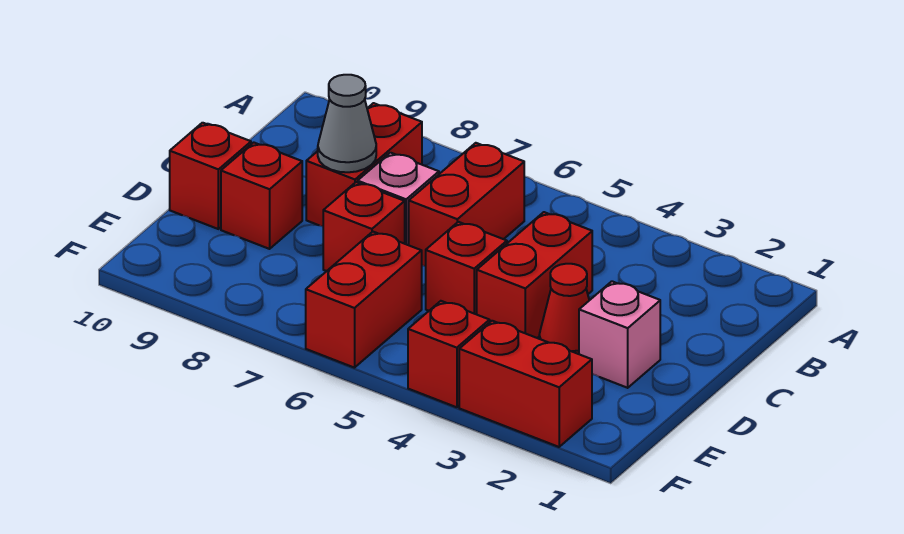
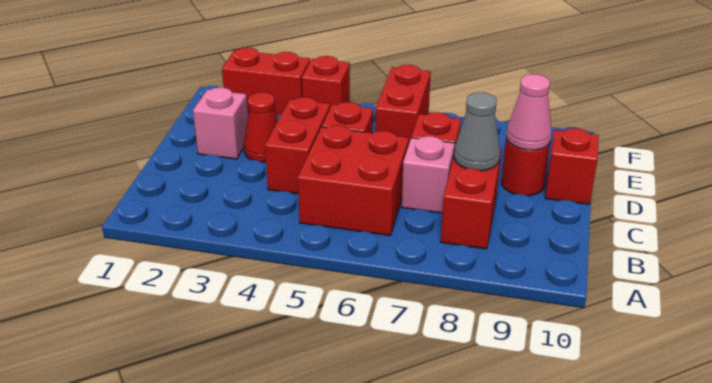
red 1x2 brick [409,143,524,266] -> red 2x2 brick [298,125,409,235]
red 1x1 brick [221,142,302,249] -> red 1x1 round brick [501,137,551,196]
none -> pink 1x1 cone [506,74,552,150]

